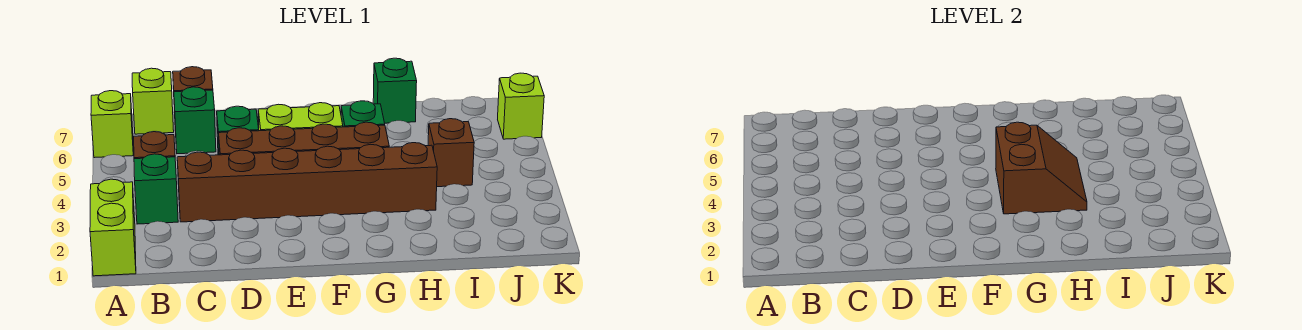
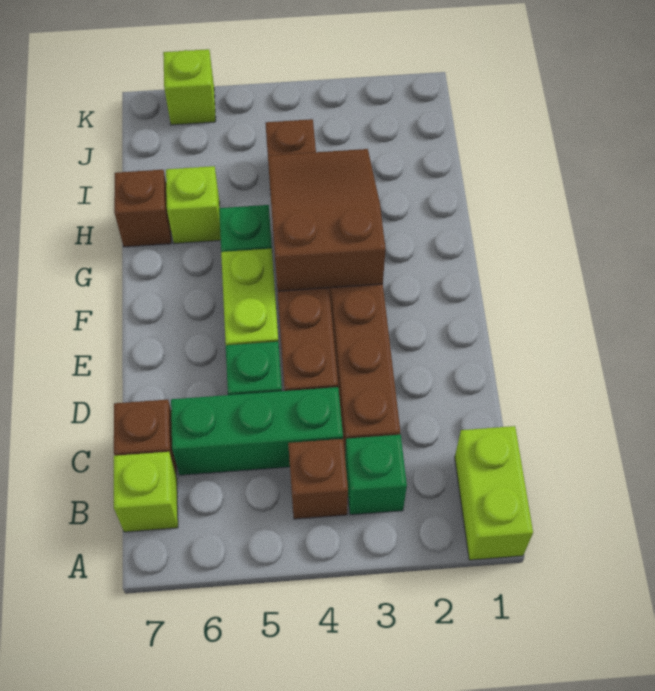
lime 1x2 brick [90,179,136,276] -> lime 1x2 brick turned to [455,426,533,560]
lime 1x1 brick [91,91,133,158] -> lime 1x1 brick moved to [166,166,221,244]
green 1x1 brick [174,87,216,154] -> green 1x3 brick [171,387,343,475]
brown 2x2 slope [996,122,1087,214] -> brown 2x3 slope [268,149,386,291]
green 1x1 brick [373,58,417,123] -> brown 1x1 brick [114,170,171,247]

